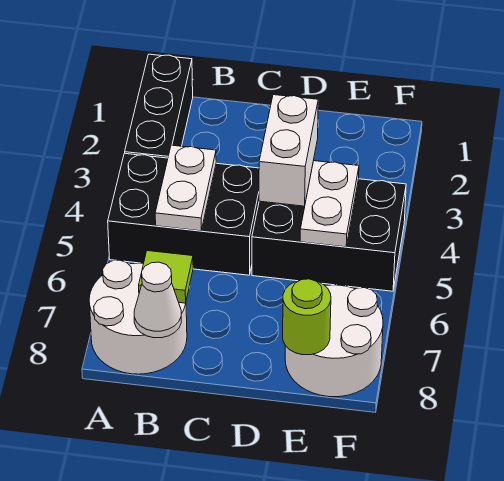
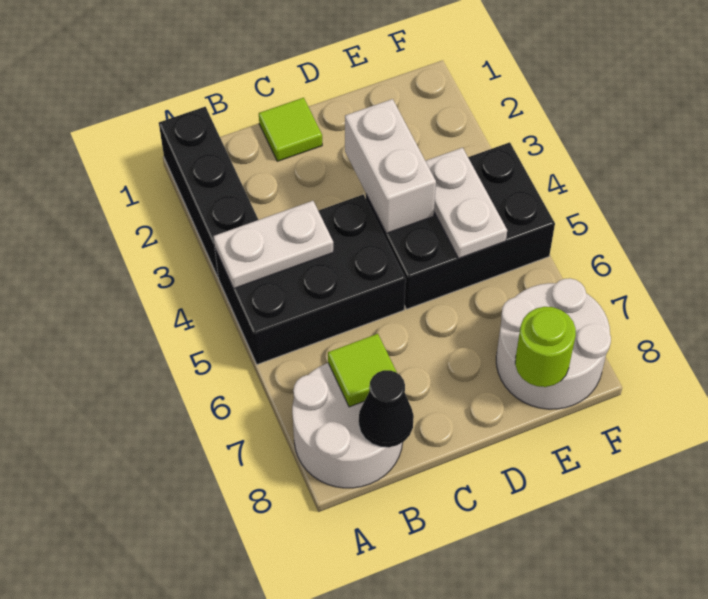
white 1x2 plate [155,145,216,231] -> white 1x2 plate turned to [213,201,333,289]
white 1x1 cone [134,262,181,338] -> black 1x1 cone [359,370,414,447]
none -> lime 1x1 tile [259,98,322,161]

